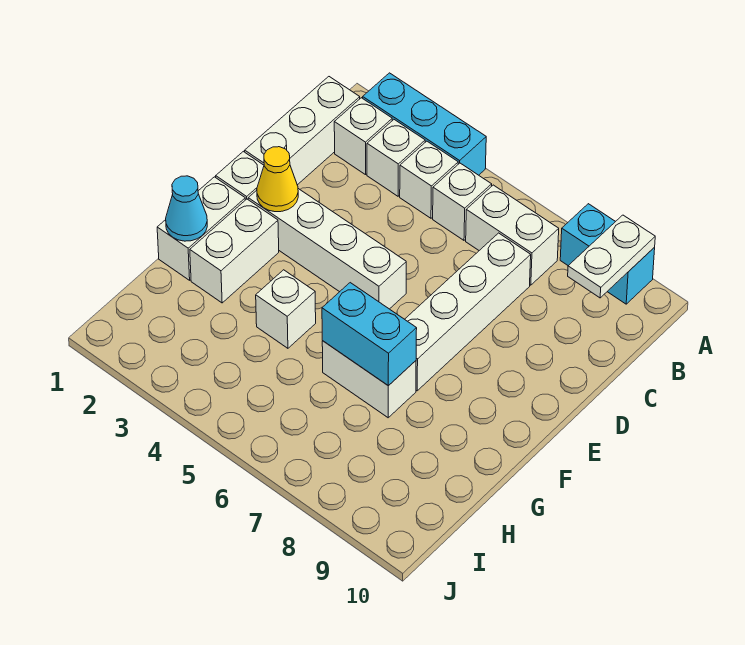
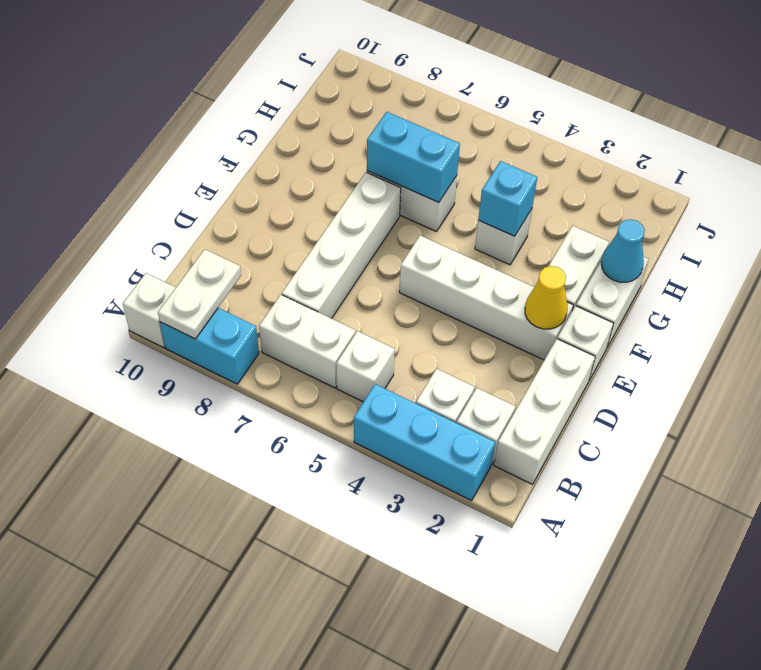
white 1x1 brick [400,141,458,218] -> white 1x1 brick moved to [123,273,176,348]
none -> cyan 1x1 brick [478,161,537,236]

